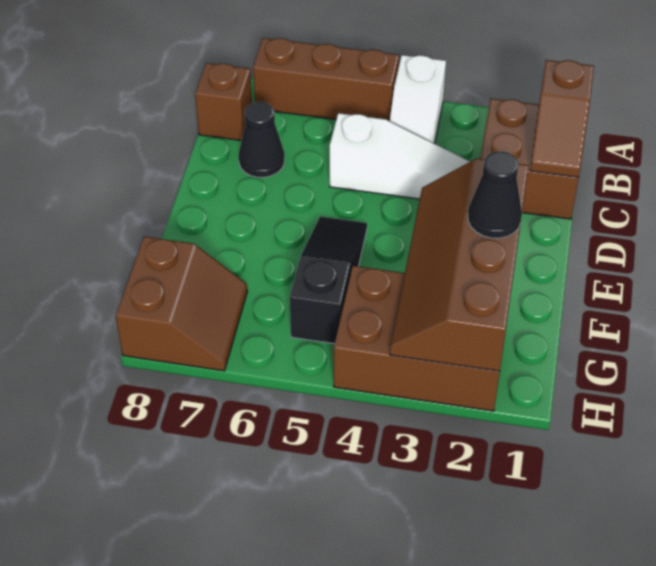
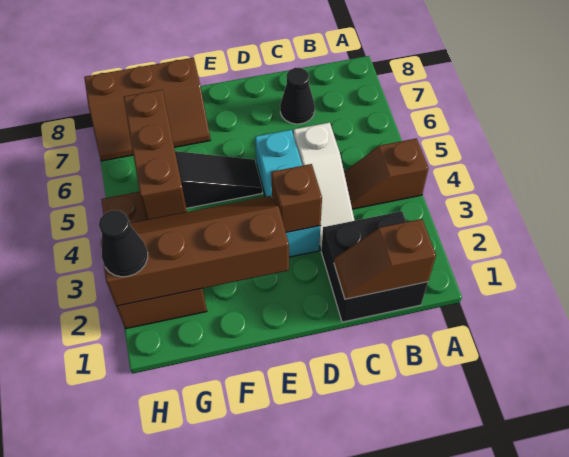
white 1x2 slope [390,55,446,143] -> brown 1x2 slope [344,138,429,209]
brown 1x3 brick [253,38,399,121] -> brown 1x3 brick moved to [124,90,187,220]
brown 2x2 brick [480,99,579,219] -> black 2x2 brick [321,211,428,322]
brown 1x1 brick [195,63,252,141] -> brown 1x1 brick moved to [271,164,322,232]
none -> cyan 1x3 brick [255,130,320,257]
black 1x1 cone [468,151,522,238] -> black 1x1 cone moved to [99,210,148,277]
brown 2x2 slope [116,237,248,371] -> brown 2x3 slope [84,58,210,161]

